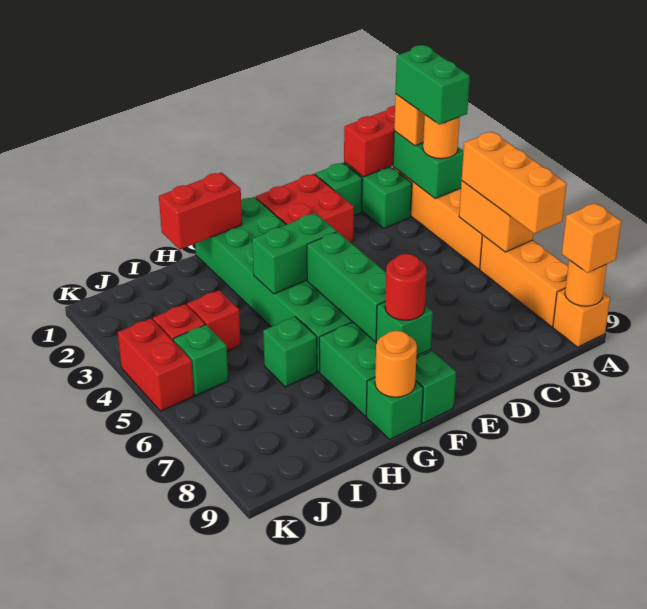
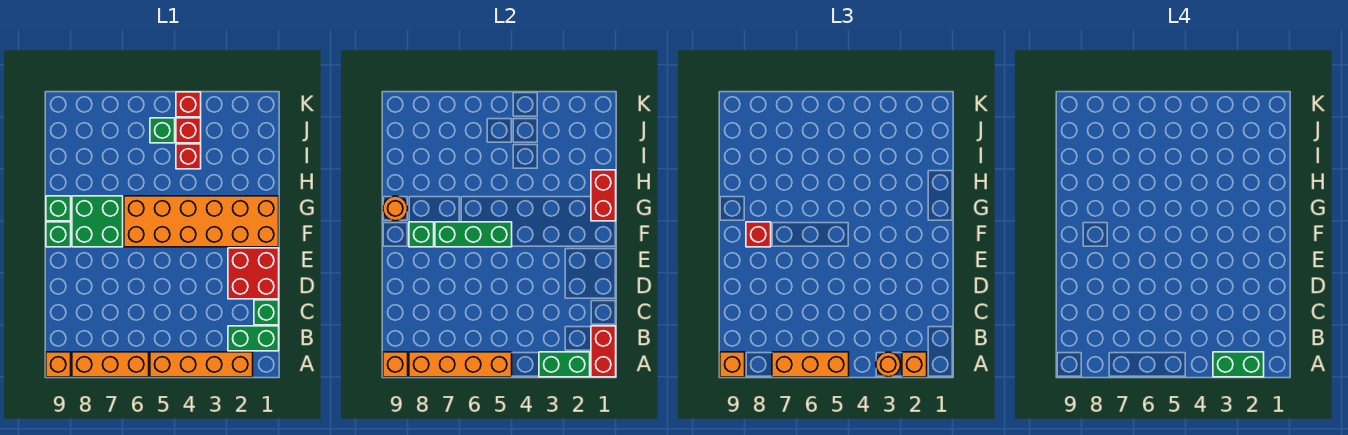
orange 1x2 brick [459,181,534,252] -> orange 1x4 brick [409,352,512,377]
orange 1x1 round brick [565,260,607,306] -> orange 1x1 brick [383,352,408,377]
green 2x6 brick [195,197,352,372] -> orange 2x6 brick [124,196,279,247]
green 1x2 brick [252,213,337,294] -> none
red 1x1 round brick [385,254,427,320] -> red 1x1 brick [746,222,771,247]
green 1x1 brick [263,317,317,387] -> none
red 1x2 brick [118,318,194,411] -> red 1x1 brick [176,92,201,117]

